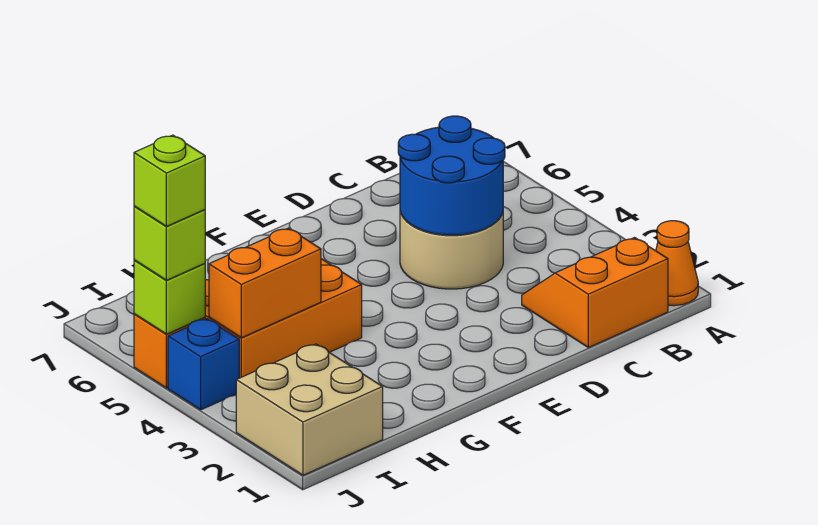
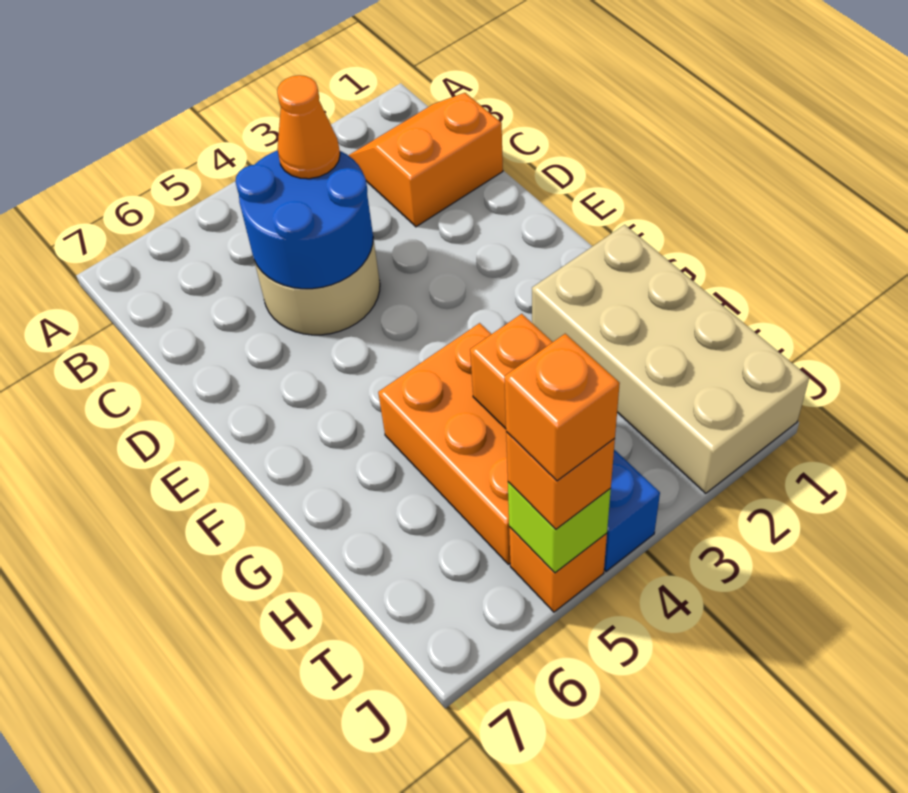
orange 1x1 cone [656,221,698,306] -> orange 1x1 cone moved to [277,75,340,179]
orange 2x2 slope [522,238,668,347] -> orange 2x2 slope turned to [348,93,503,227]
tan 2x2 brick [236,344,383,475] -> tan 2x4 brick [532,225,809,493]
lime 1x1 brick [134,206,205,280] -> orange 1x1 brick [506,432,615,529]
lime 1x1 brick [134,135,205,226] -> orange 1x1 brick [504,334,620,481]

